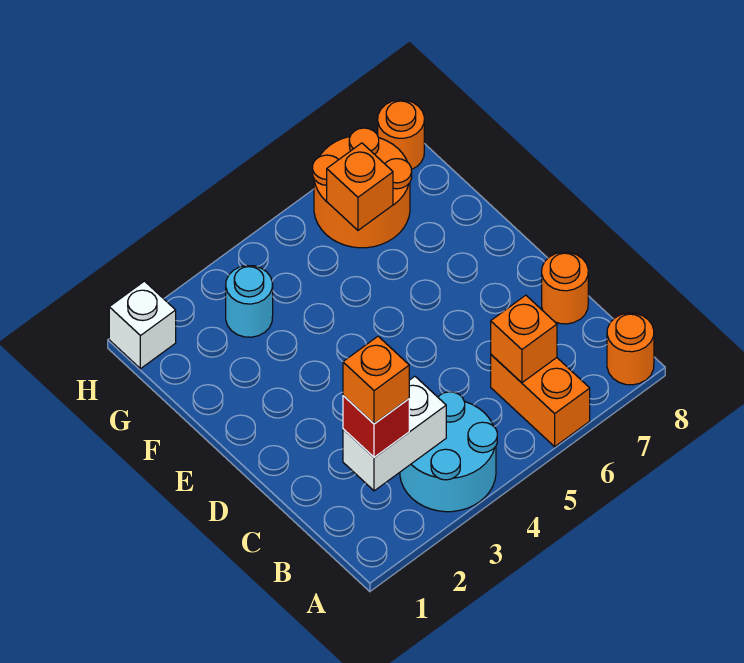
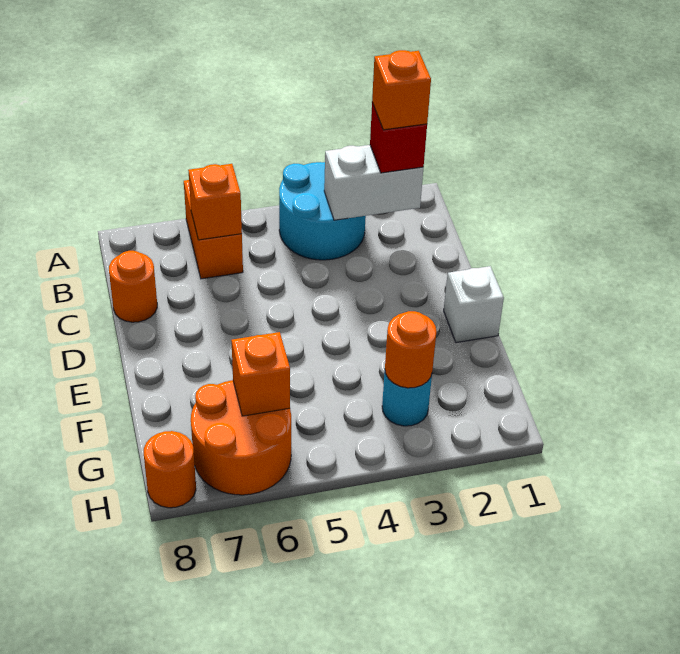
orange 1x1 round brick [607,313,654,385] -> orange 1x1 round brick moved to [385,311,436,388]
white 1x1 brick [109,281,176,369] -> white 1x1 brick moved to [444,266,504,343]

